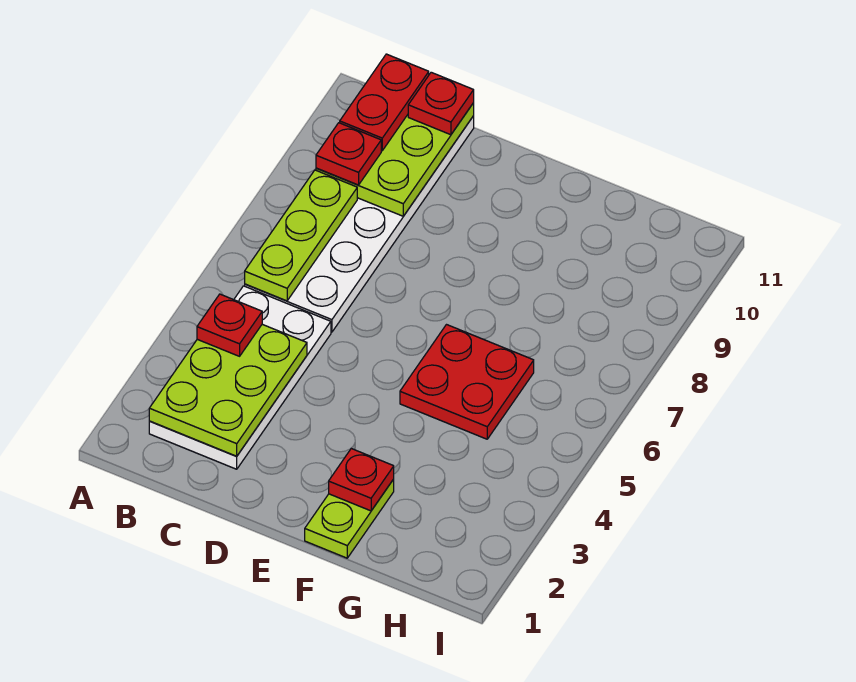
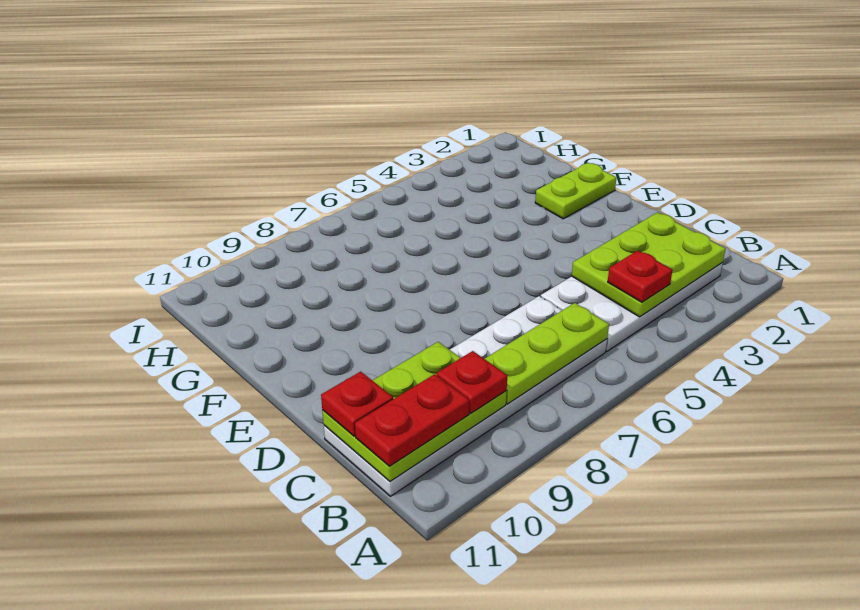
red 1x1 plate [329,449,394,511] -> none
red 2x2 plate [400,325,534,439] -> none

